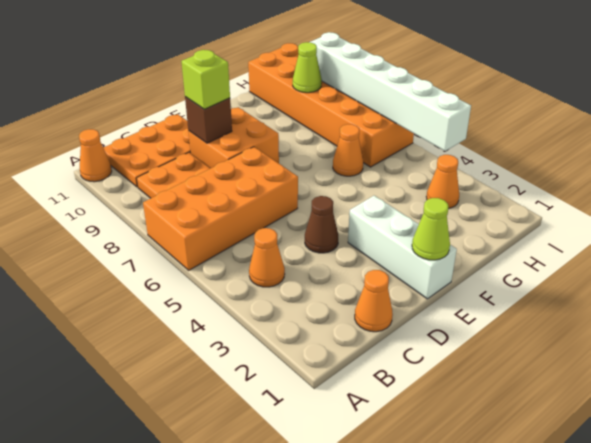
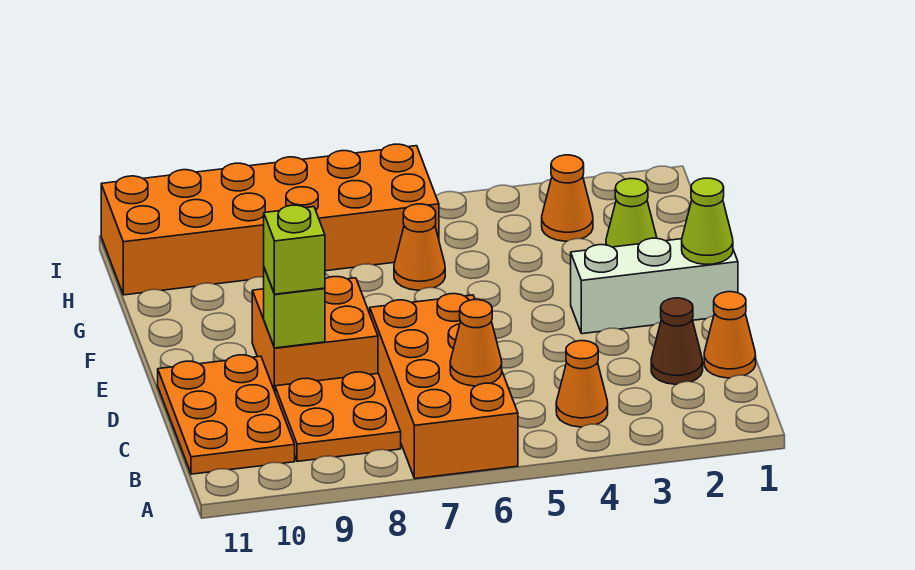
orange 1x1 cone [79,129,112,182] -> orange 1x1 cone moved to [450,300,502,386]
brown 1x1 cone [305,196,338,253] -> brown 1x1 cone moved to [651,298,703,384]
brown 1x1 brick [185,97,232,143] -> lime 1x1 brick [264,268,325,348]
lime 1x1 cone [293,42,322,93] -> lime 1x1 cone moved to [606,179,657,247]
white 1x6 brick [310,32,471,151] -> none

